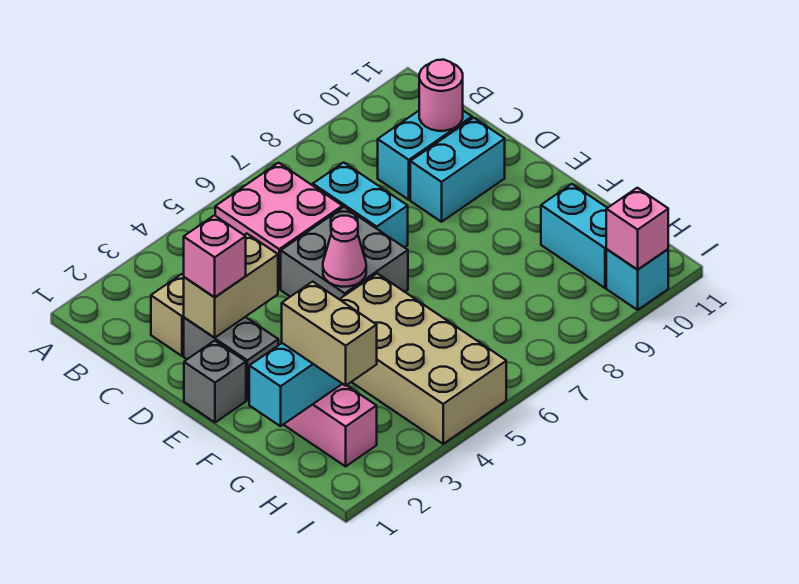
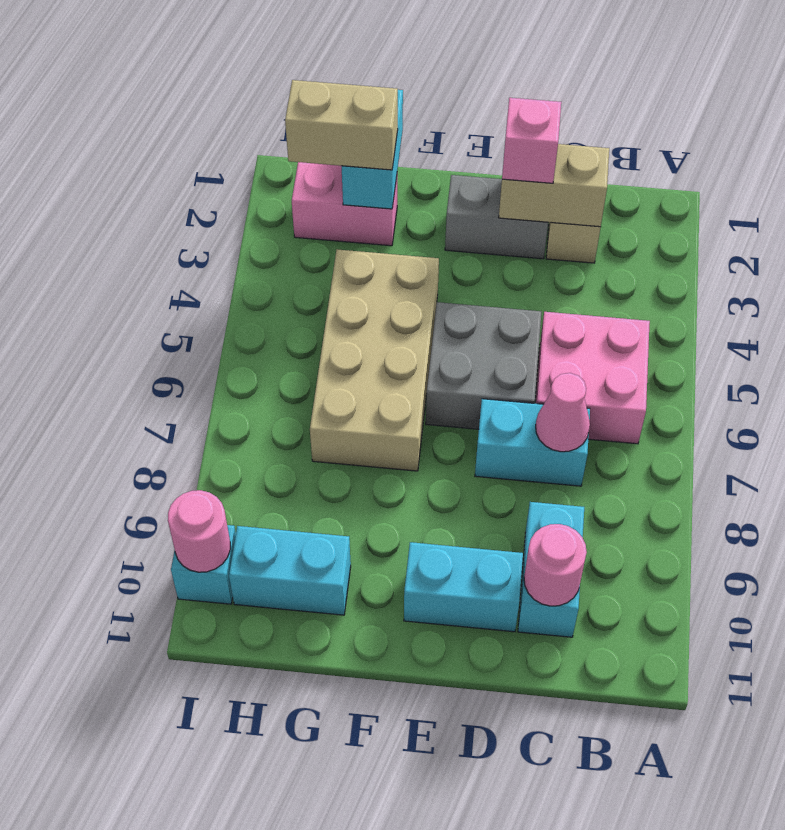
tan 1x2 brick [184,233,278,338] -> tan 1x2 brick turned to [499,144,609,227]
cyan 1x2 brick [410,118,505,222] -> cyan 1x2 brick turned to [404,542,523,632]
grey 1x1 brick [184,341,246,422] -> none
pink 1x1 cone [323,216,366,287] -> pink 1x1 cone moved to [536,373,590,452]
tan 2x4 brick [339,274,506,444] -> tan 2x4 brick turned to [310,249,439,471]
pink 1x1 brick [606,188,668,270] -> pink 1x1 round brick [168,490,230,572]

